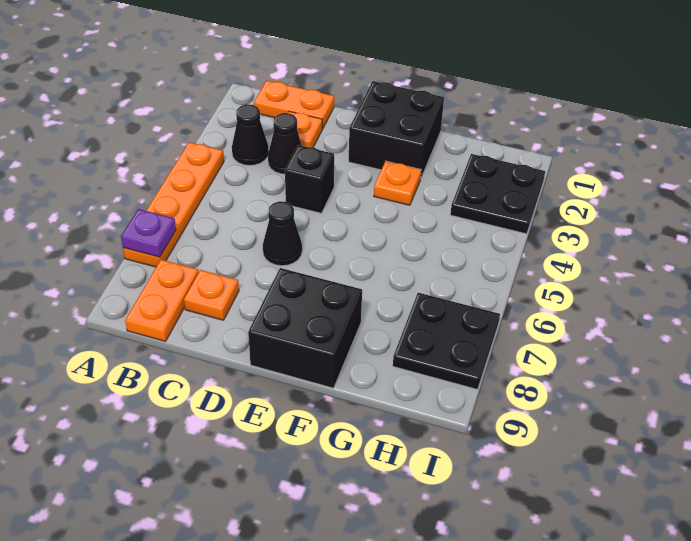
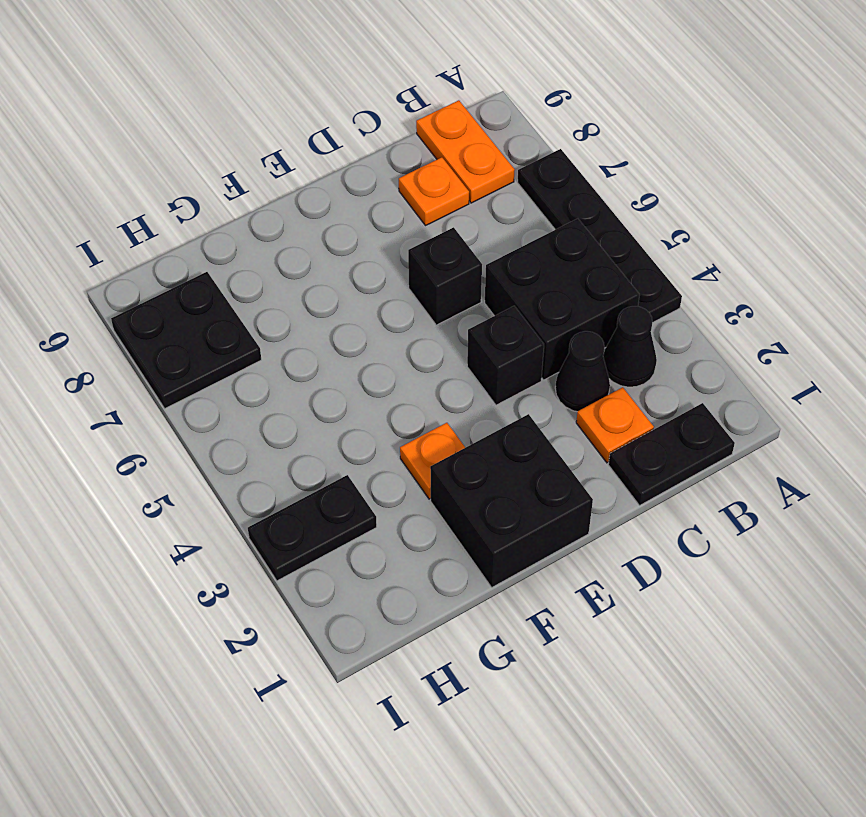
orange 1x4 plate [123,142,224,267] -> black 1x4 plate [517,149,682,323]
purple 1x1 plate [121,209,176,257] -> none
orange 1x2 plate [254,81,334,129] -> black 1x2 plate [608,403,735,505]
black 1x1 cone [263,201,302,266] -> black 1x1 brick [408,227,482,325]
black 2x2 brick [248,268,362,388] -> black 2x2 brick moved to [485,219,640,380]
black 2x2 plate [450,154,545,234] -> black 1x2 plate [248,475,377,581]

